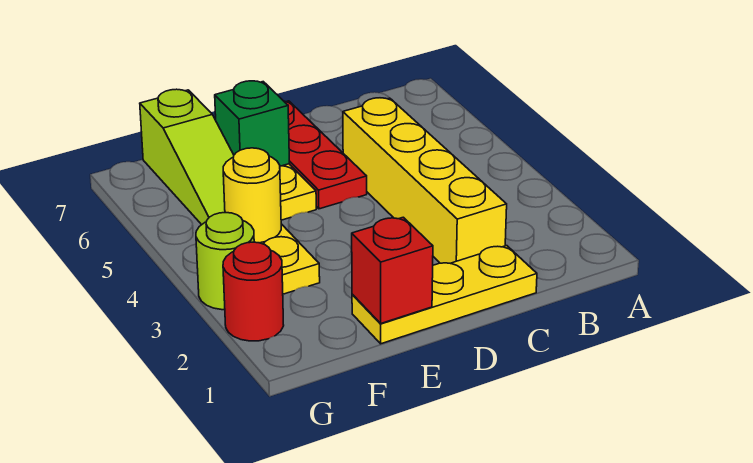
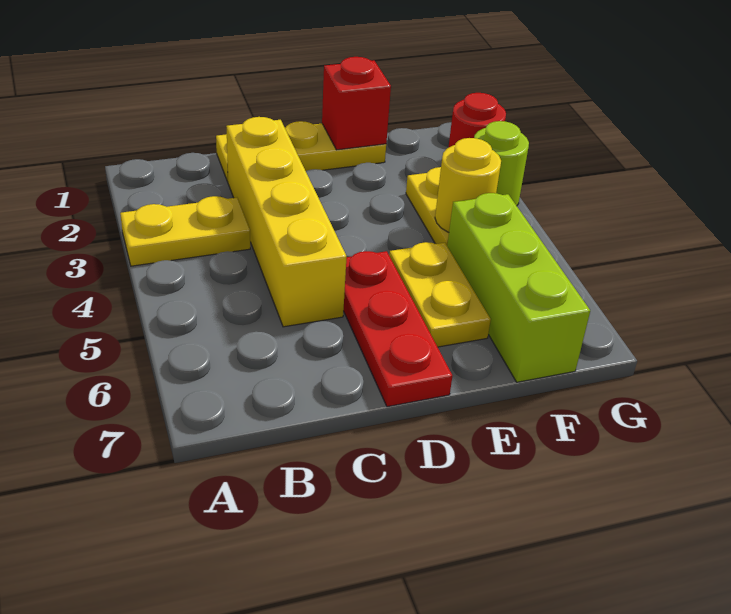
none -> yellow 1x2 plate [120,196,250,266]
green 1x1 brick [215,81,289,166] -> none
lime 1x3 slope [140,89,234,225] -> lime 1x3 brick [447,193,590,382]

